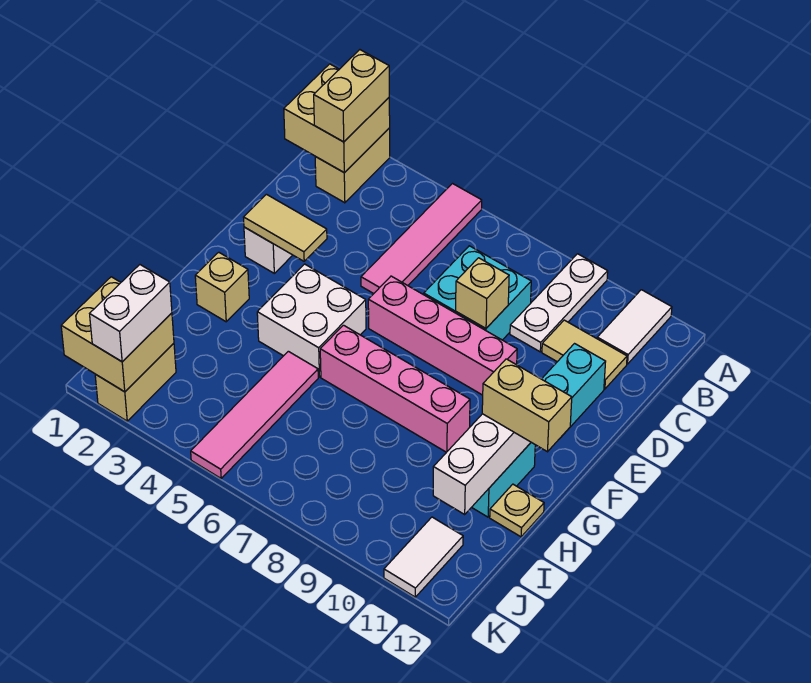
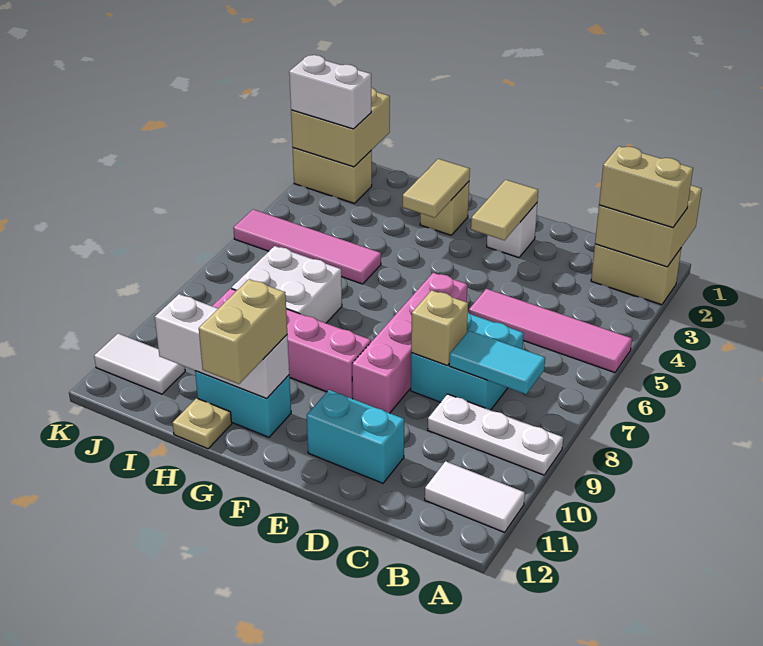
none -> cyan 1x2 tile [449,331,545,394]
tan 1x2 tile [542,320,627,389] -> tan 1x2 tile moved to [403,159,470,218]
white 2x2 brick [257,264,366,377] -> white 2x2 brick moved to [232,246,342,323]
pink 1x4 brick [320,325,470,452] -> pink 1x4 brick turned to [213,289,371,399]

